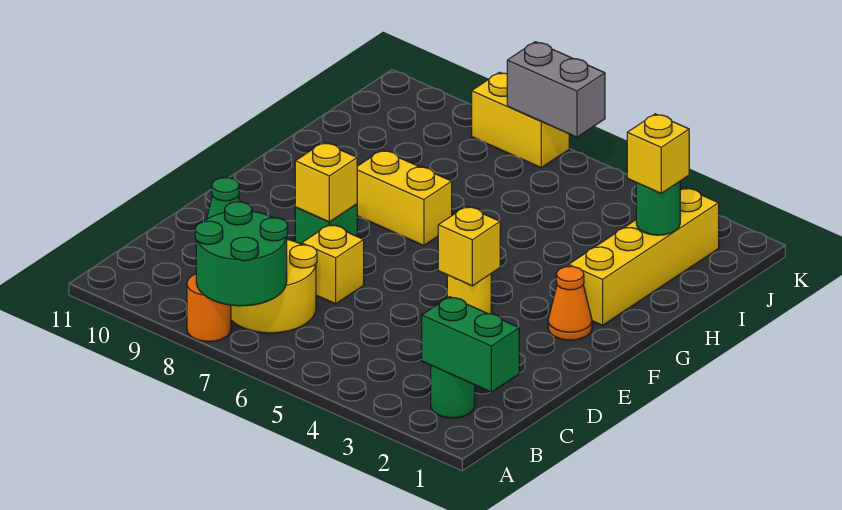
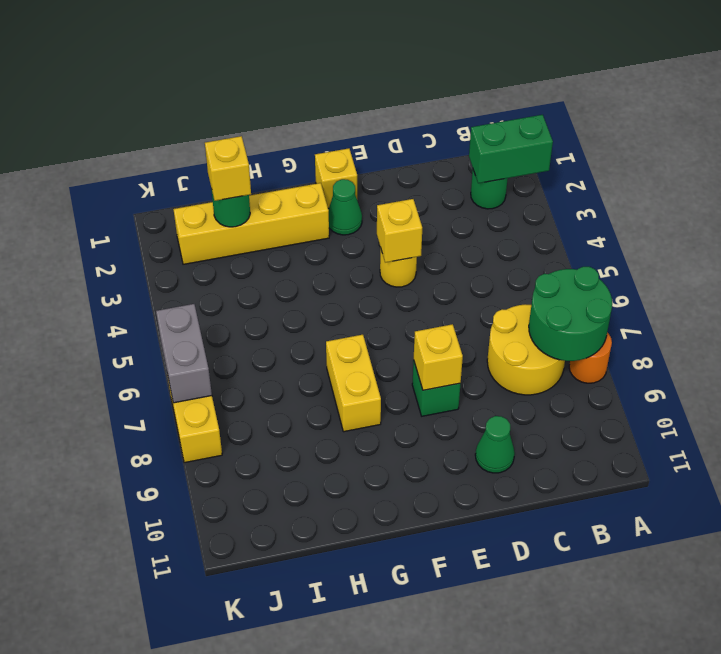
green 1x2 brick [422,297,519,392] -> green 1x2 brick turned to [469,115,553,183]
yellow 1x1 brick [302,224,364,304] -> yellow 1x1 brick moved to [315,148,357,208]
orange 1x1 cone [548,266,592,340] -> green 1x1 cone [328,179,362,235]

